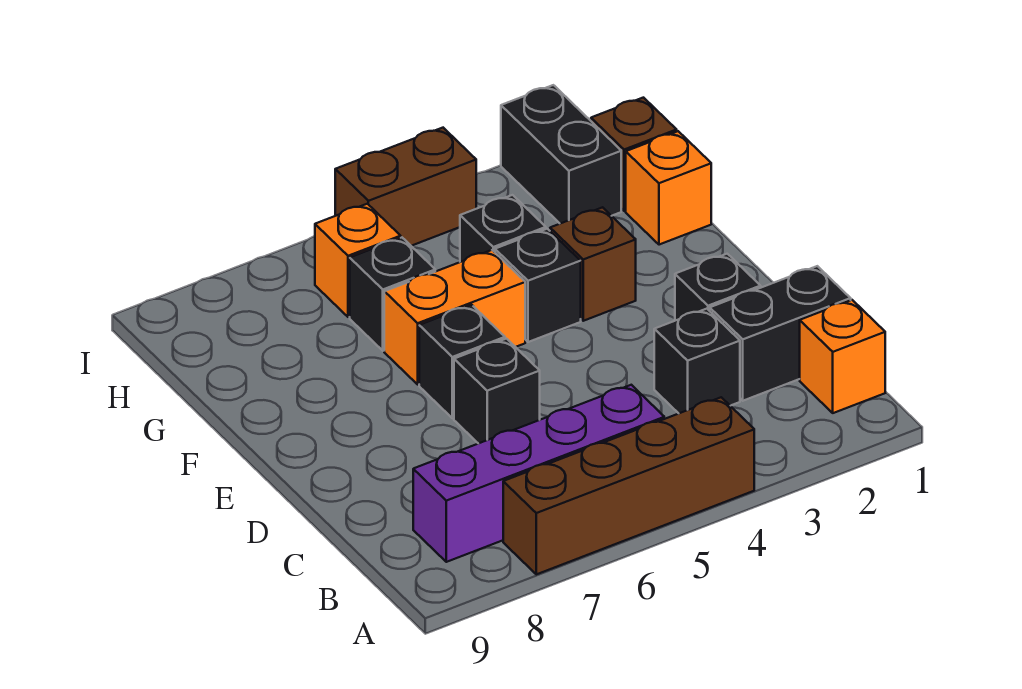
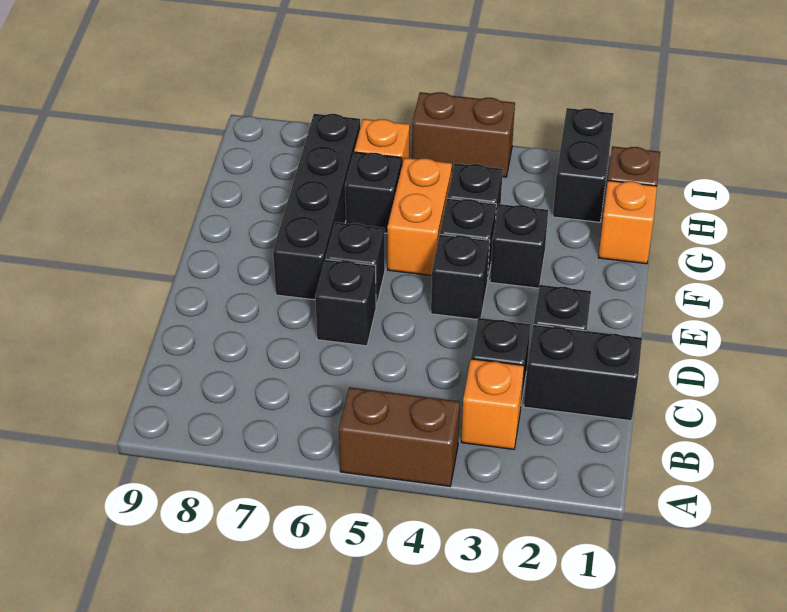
brown 1x4 brick [503,397,754,574] -> brown 1x2 brick [339,387,460,486]
orange 1x1 brick [800,300,885,413] -> orange 1x1 brick moved to [461,359,524,449]
purple 1x4 brick [413,385,664,562] -> none
none -> black 1x1 brick [431,234,490,319]
none -> black 1x4 brick [273,114,360,300]
brown 1x1 brick [550,207,636,321] -> black 1x1 brick [490,204,548,288]
orange 1x2 brick [384,250,525,384] -> orange 1x2 brick turned to [387,158,452,276]

